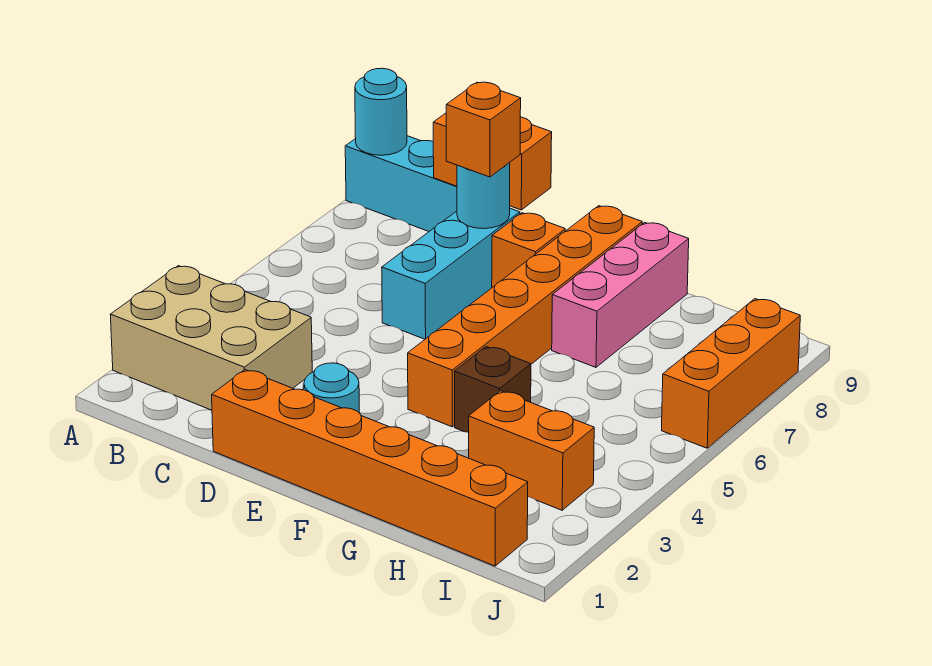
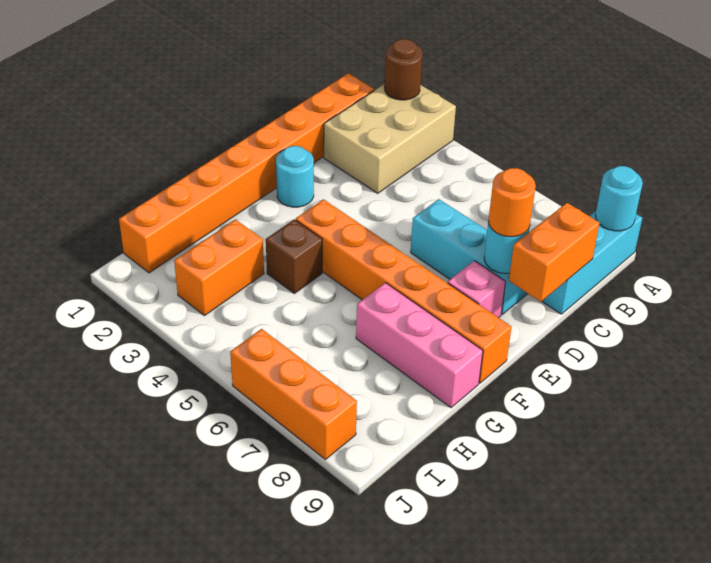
none -> brown 1x1 round brick [384,39,422,100]
orange 1x6 brick [212,370,528,566] -> orange 1x8 brick [119,73,374,273]
orange 1x1 brick [446,82,521,177] -> orange 1x1 round brick [489,168,536,237]
orange 1x1 brick [492,213,565,287] -> pink 1x1 brick [448,261,506,318]

